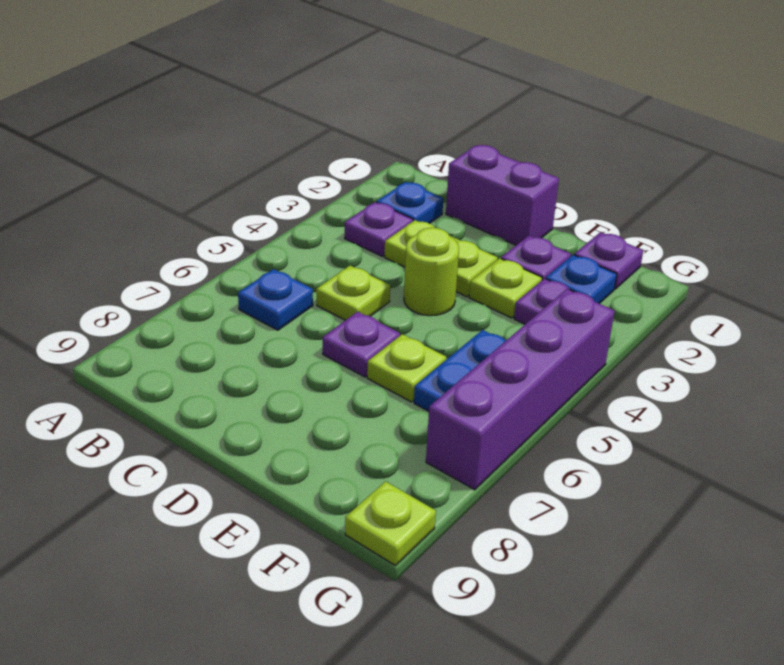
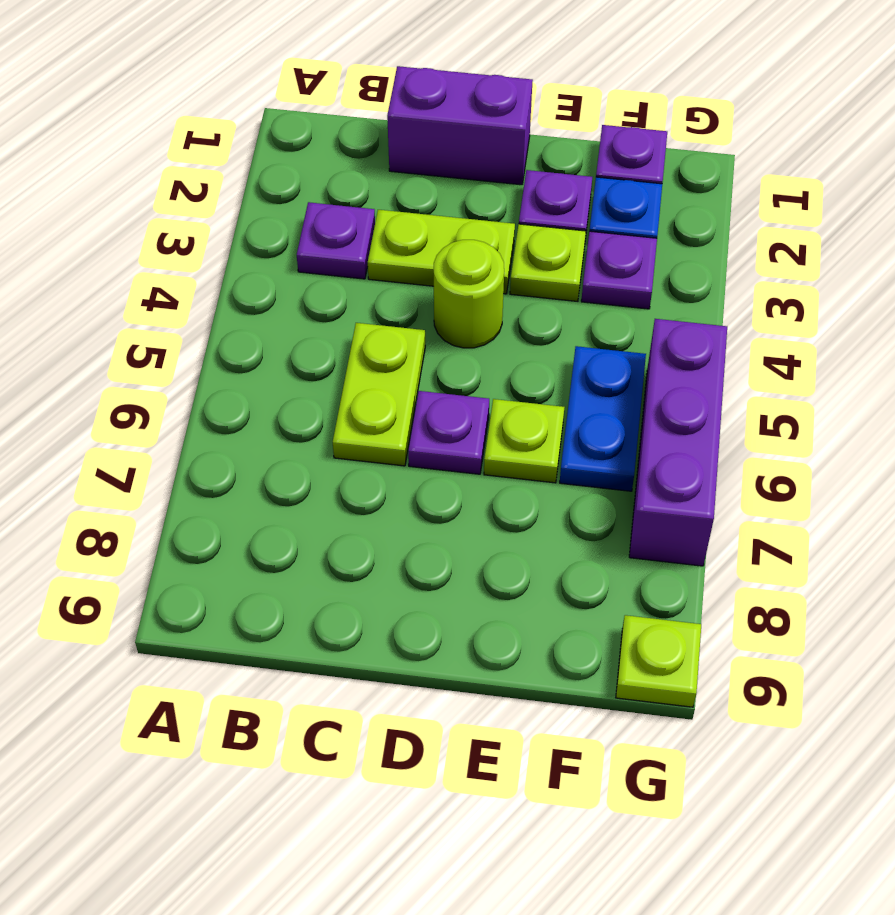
blue 1x1 plate [377,182,443,224] -> none
blue 1x1 plate [238,269,313,330] -> none
lime 1x1 plate [316,266,390,320] -> lime 1x2 plate [333,323,425,466]
purple 1x4 brick [426,289,615,490] -> purple 1x3 brick [629,319,727,566]

